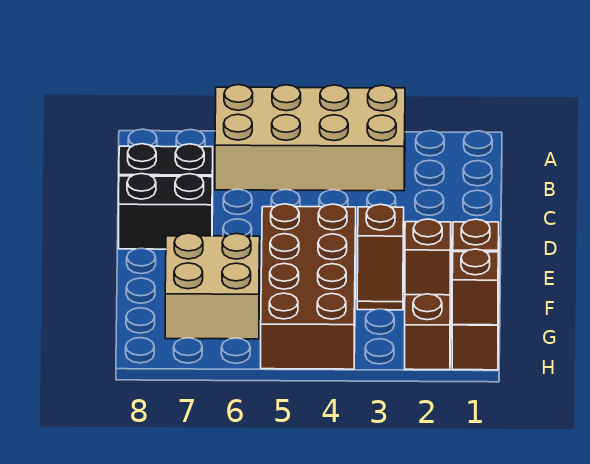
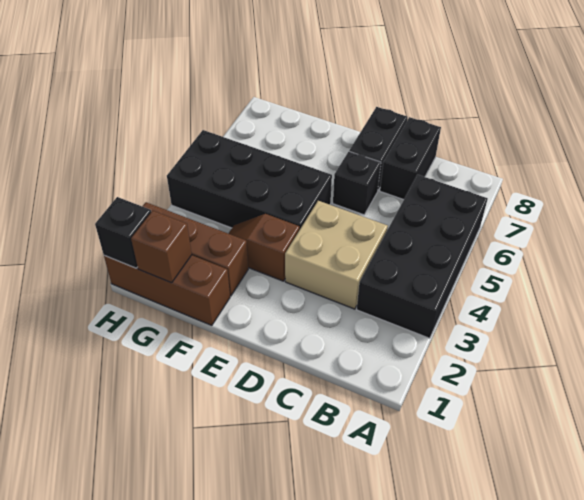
tan 2x4 brick [215,85,405,191] -> black 2x4 brick [357,175,488,338]
none -> black 1x1 brick [333,152,381,215]
brown 2x4 brick [261,204,356,369] -> black 2x4 brick [167,130,332,229]
tan 2x2 brick [165,233,260,339] -> tan 2x2 brick moved to [285,201,388,309]
brown 1x1 brick [405,219,451,295] -> none
brown 1x1 brick [452,249,498,325] -> black 1x1 brick [95,197,151,268]

